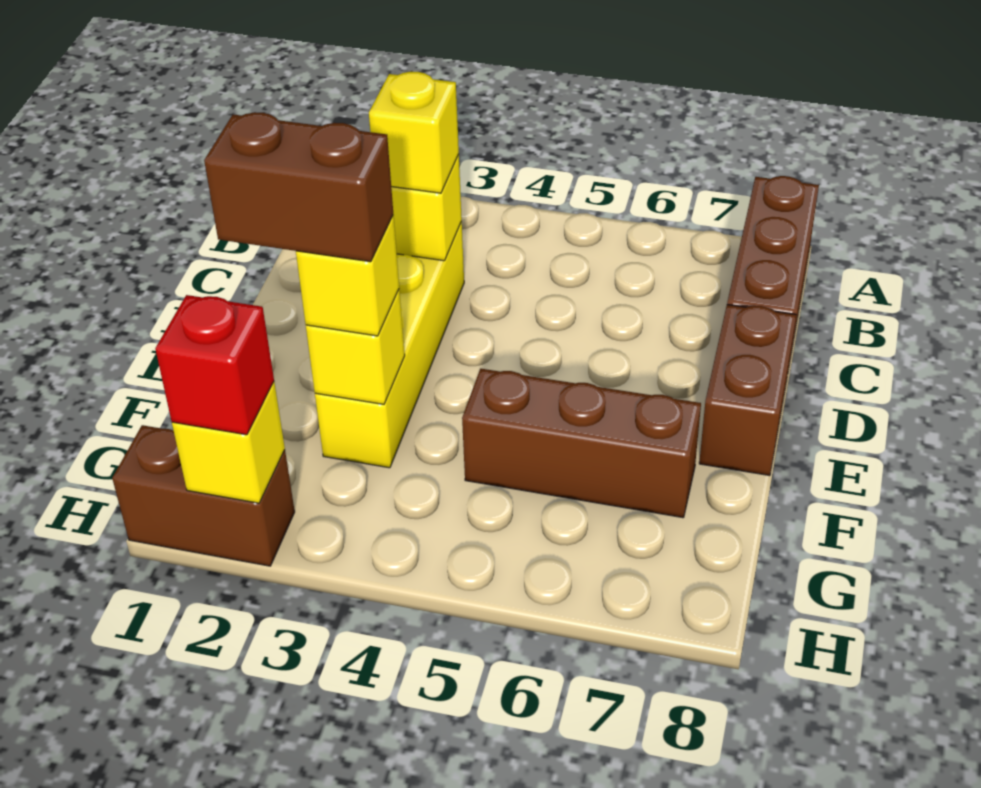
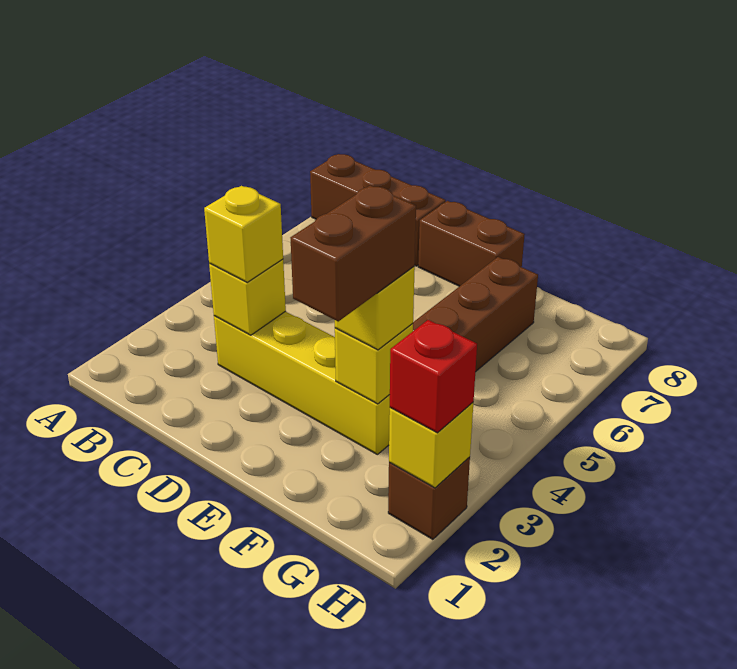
brown 1x2 brick [112,425,295,566] -> brown 1x1 brick [388,457,470,539]

